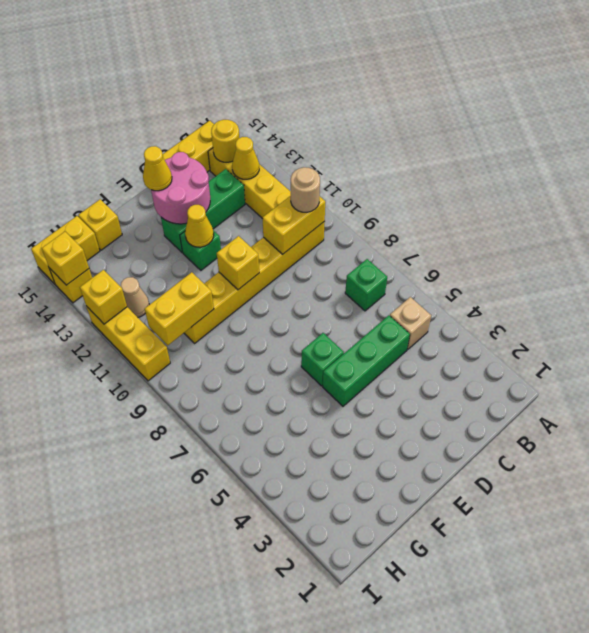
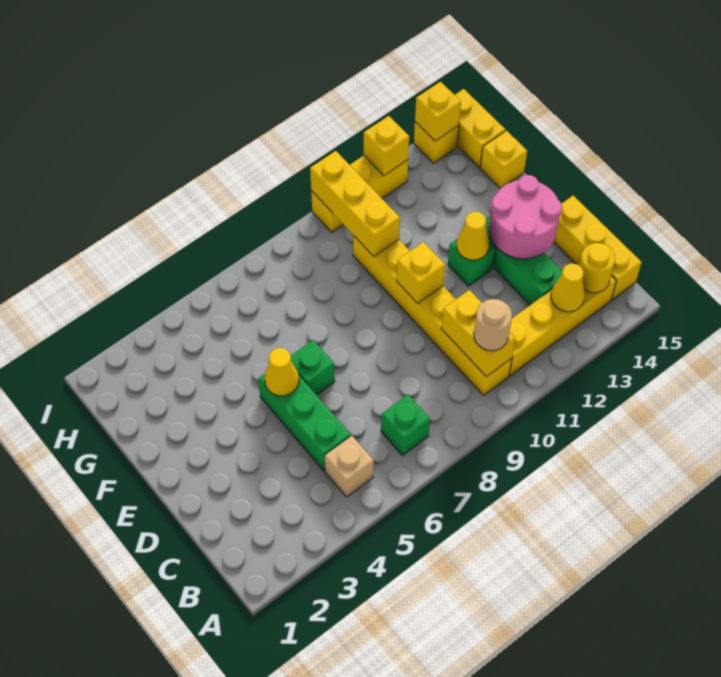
yellow 1x1 cone [143,146,172,191] -> yellow 1x1 cone moved to [265,348,299,396]
yellow 1x2 brick [145,272,214,345] -> yellow 1x3 brick [310,151,400,256]
tan 1x1 cone [121,277,149,317] -> none

